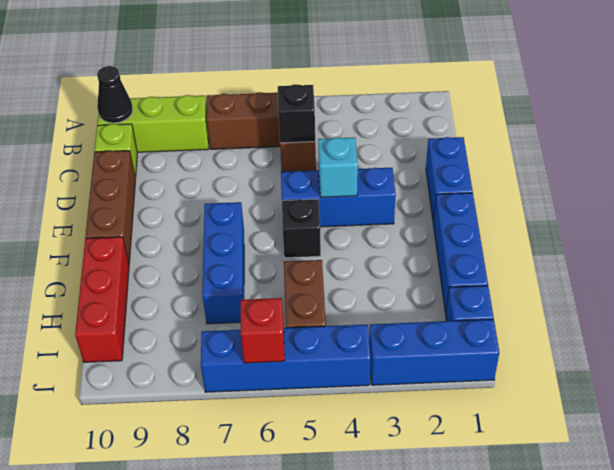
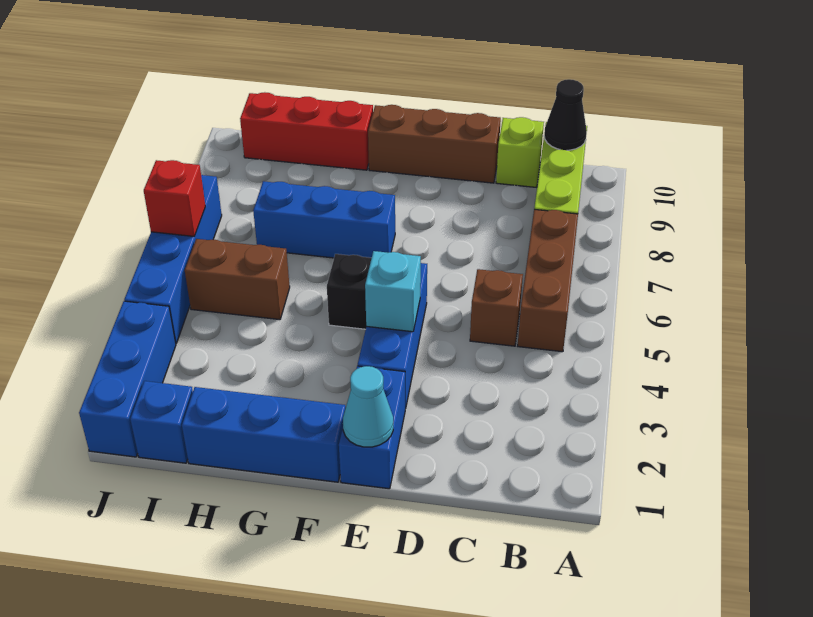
black 1x1 brick [278,84,315,143] -> none
blue 1x2 brick [426,137,473,221] -> blue 1x2 brick turned to [339,366,405,489]
none -> cyan 1x1 cone [343,366,393,447]

